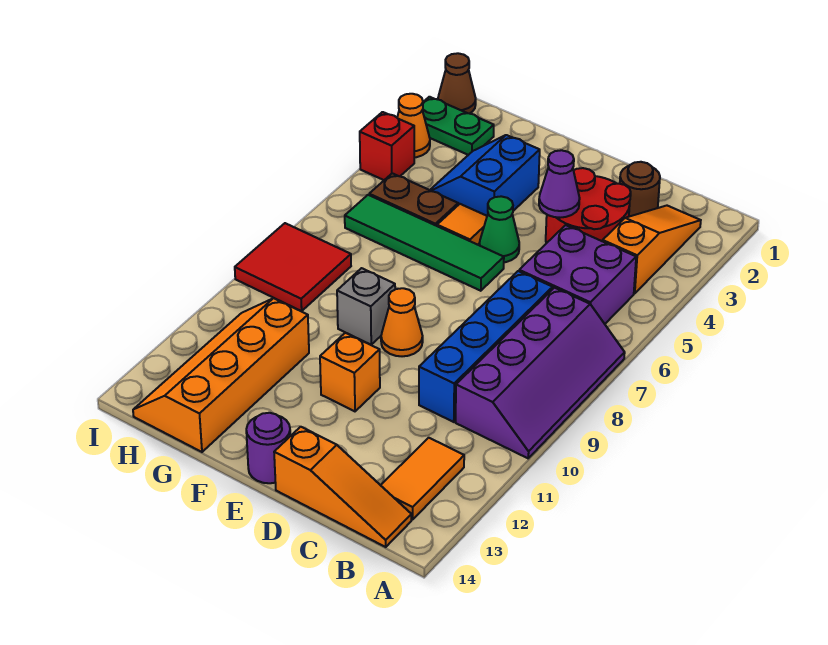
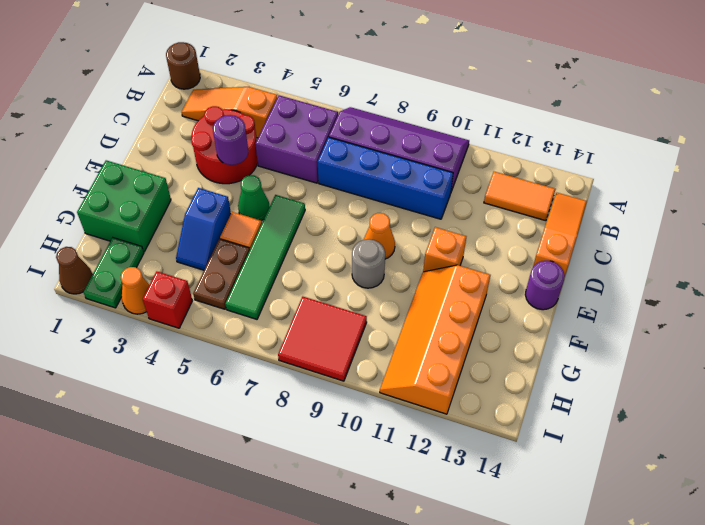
brown 1x1 round brick [620,162,660,217] -> brown 1x1 round brick moved to [166,42,200,89]
purple 1x1 cone [539,150,580,218] -> purple 1x1 round brick [213,115,248,165]
none -> green 2x2 brick [77,160,171,252]
blue 2x2 slope [430,135,540,216] -> blue 1x2 slope [176,188,231,270]
grey 1x1 brick [337,268,395,345] -> grey 1x1 round brick [352,239,385,288]
orange 2x4 slope [133,298,309,452] -> orange 2x4 slope turned to [380,265,490,414]

